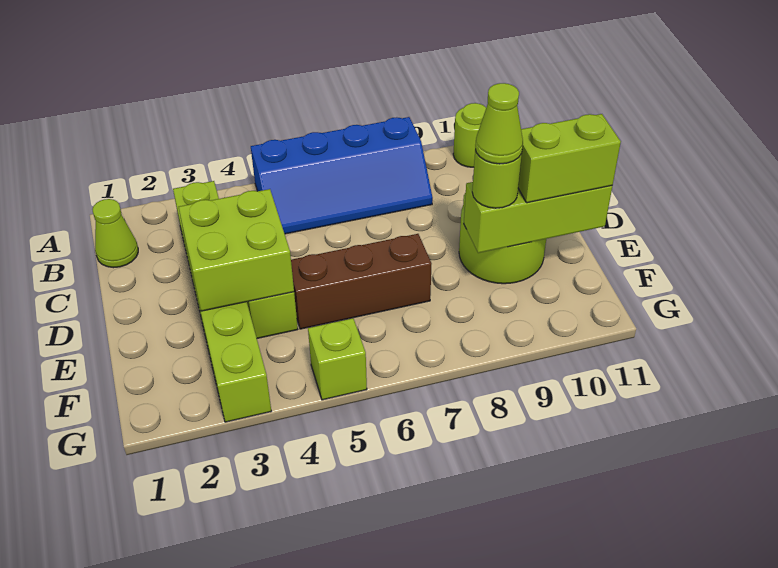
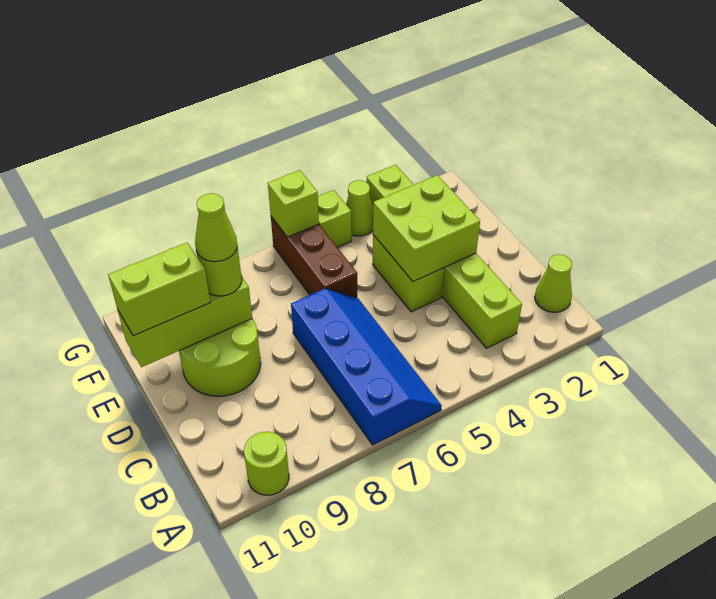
blue 2x4 slope [251,117,433,234] -> blue 2x4 slope turned to [291,289,442,445]
brown 1x3 brick [291,234,432,329] -> brown 1x3 brick turned to [271,217,357,298]
none -> lime 1x1 cone [346,180,373,236]
none -> lime 1x1 brick [268,170,319,237]

